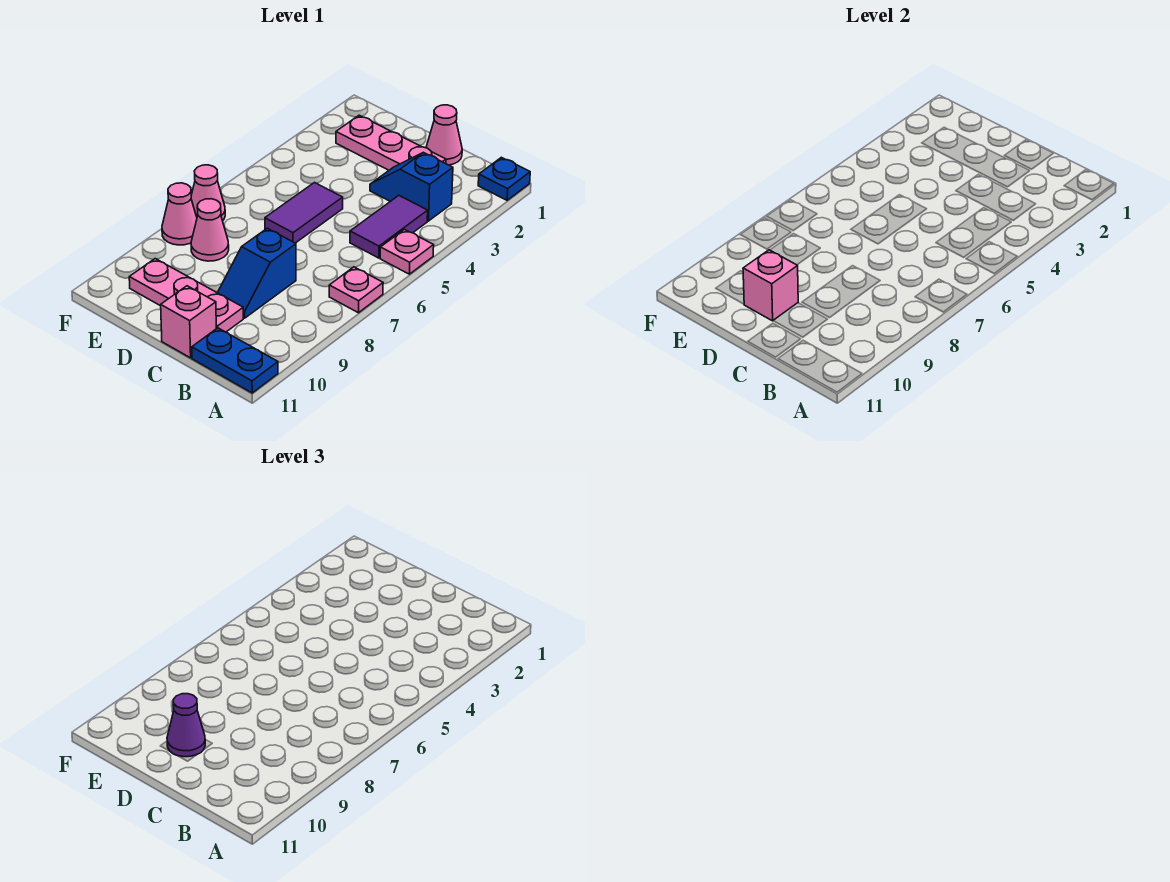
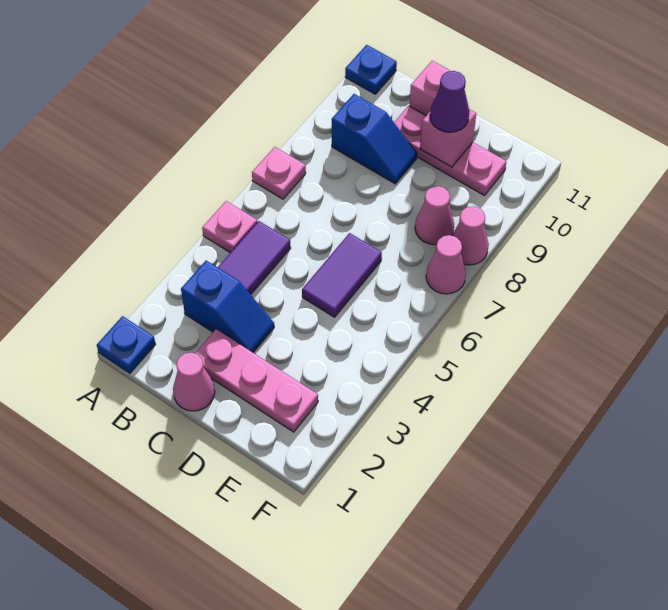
blue 1x2 plate [192,328,278,393] -> blue 1x1 plate [345,45,397,94]
blue 1x2 slope [218,228,296,318] -> blue 1x2 slope turned to [332,94,417,184]

